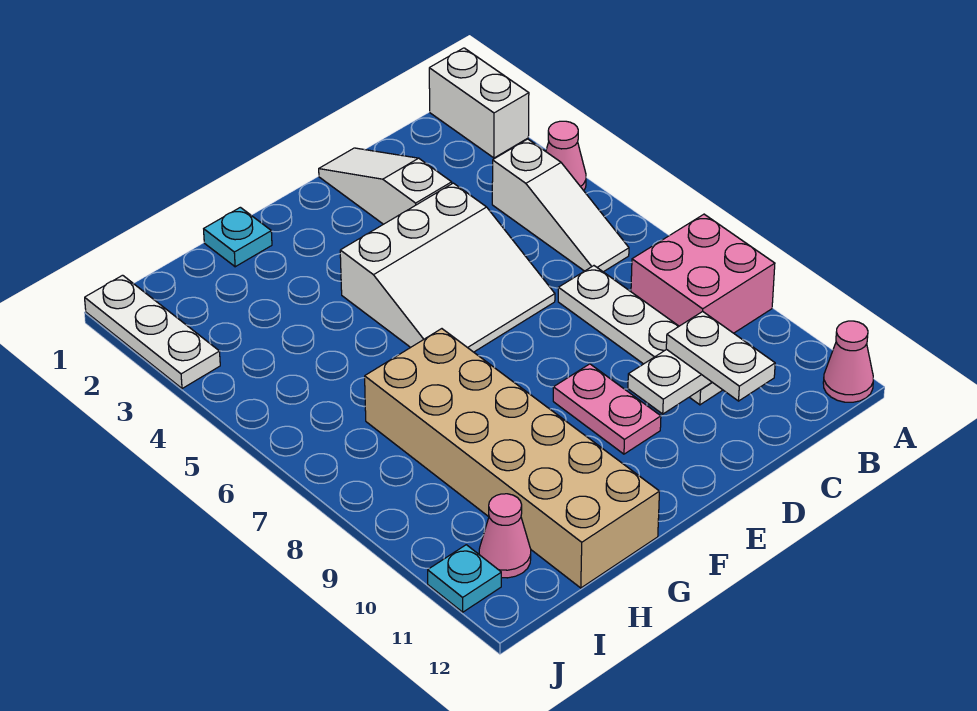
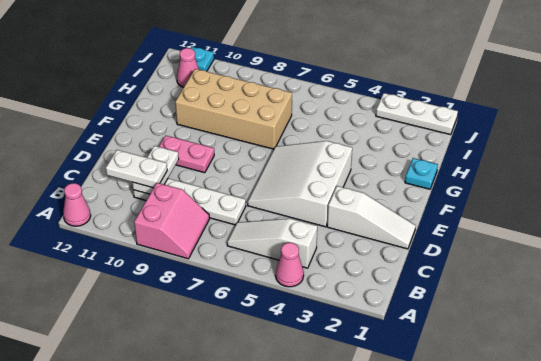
white 1x2 brick [429,48,529,158] -> none
pink 2x2 brick [631,214,775,333] -> pink 2x2 slope [134,183,210,259]
tan 2x6 brick [365,329,659,588] -> tan 2x4 brick [175,69,292,149]

